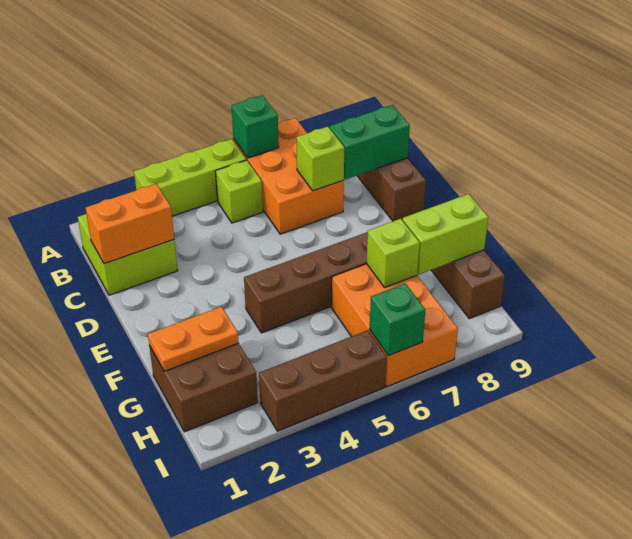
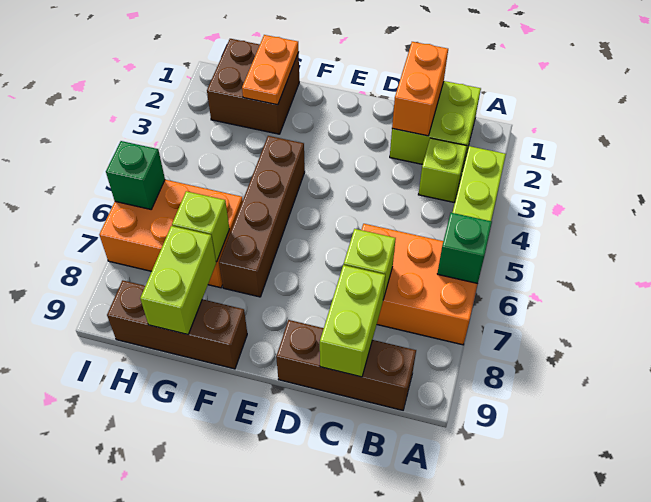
lime 1x1 brick [215,160,263,223] -> lime 1x1 brick moved to [418,138,467,203]
green 1x2 brick [330,105,410,179] -> lime 1x2 brick [320,265,385,377]
brown 1x3 brick [259,330,387,431] -> none

